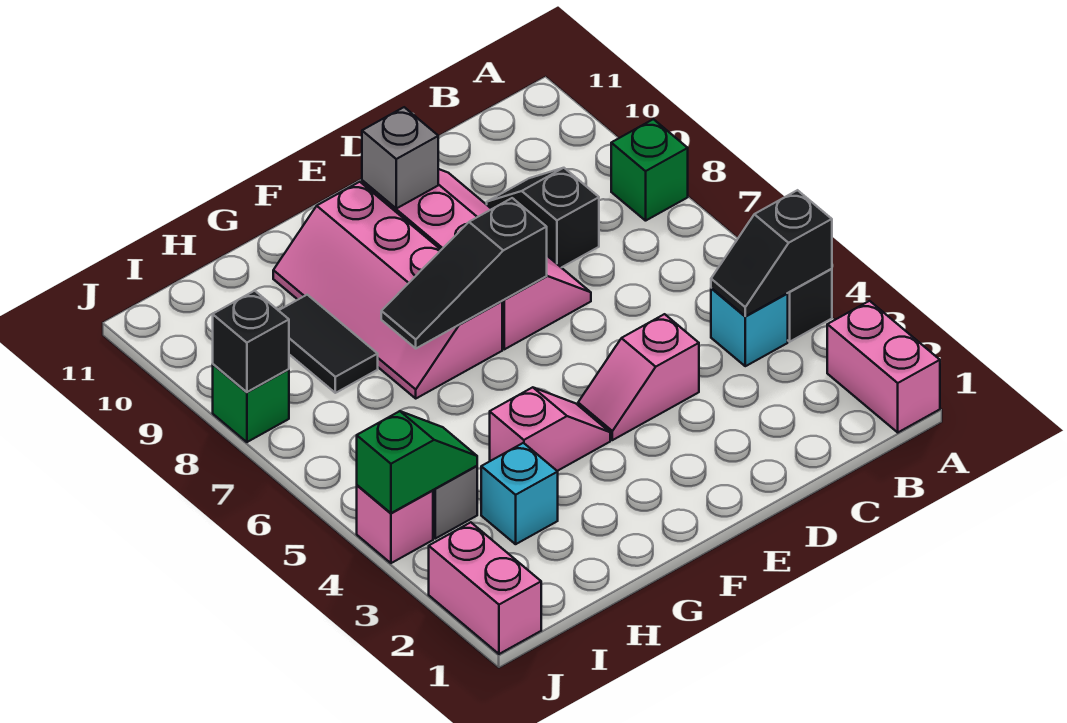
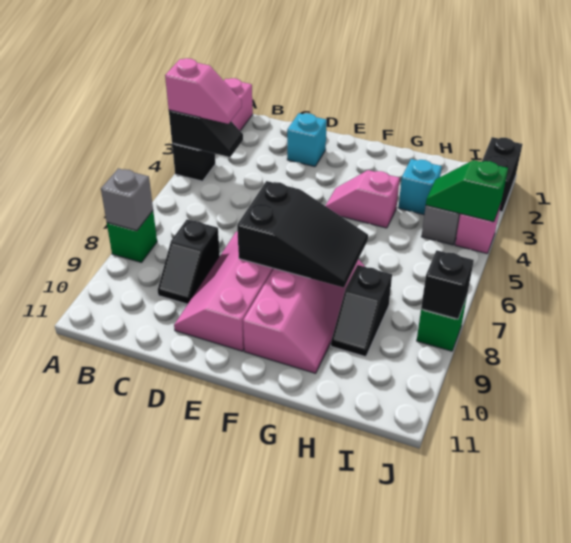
cyan 1x1 brick [711,288,788,366] -> cyan 1x1 brick moved to [287,113,327,167]
pink 1x2 slope [578,314,699,440] -> pink 1x2 slope moved to [165,58,242,124]
black 1x3 slope [381,198,547,348] -> black 2x3 slope [237,181,368,288]
grey 1x1 brick [362,107,438,208] -> grey 1x1 brick moved to [101,168,153,231]
black 1x2 tile [278,295,378,393] -> black 1x2 slope [331,265,392,357]
pink 1x2 brick [429,522,541,654] -> black 1x2 brick [482,137,522,212]

